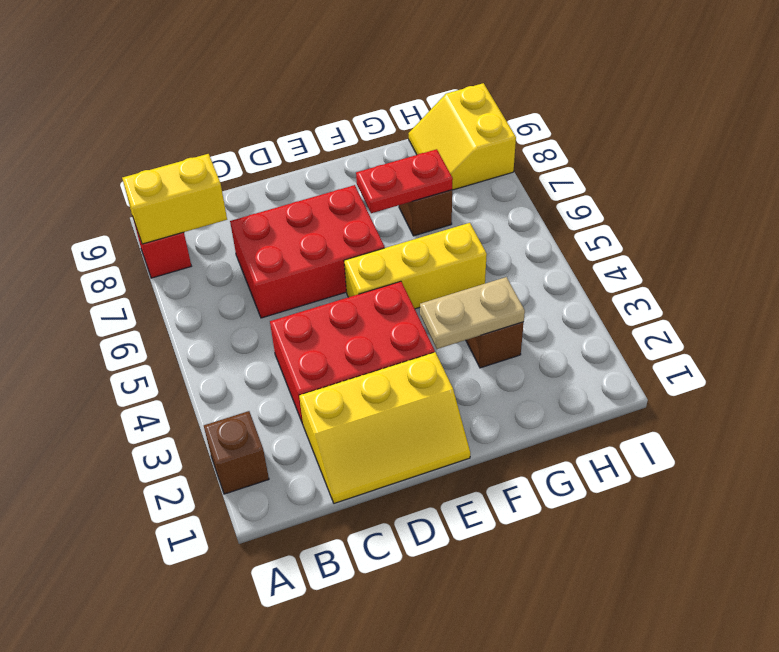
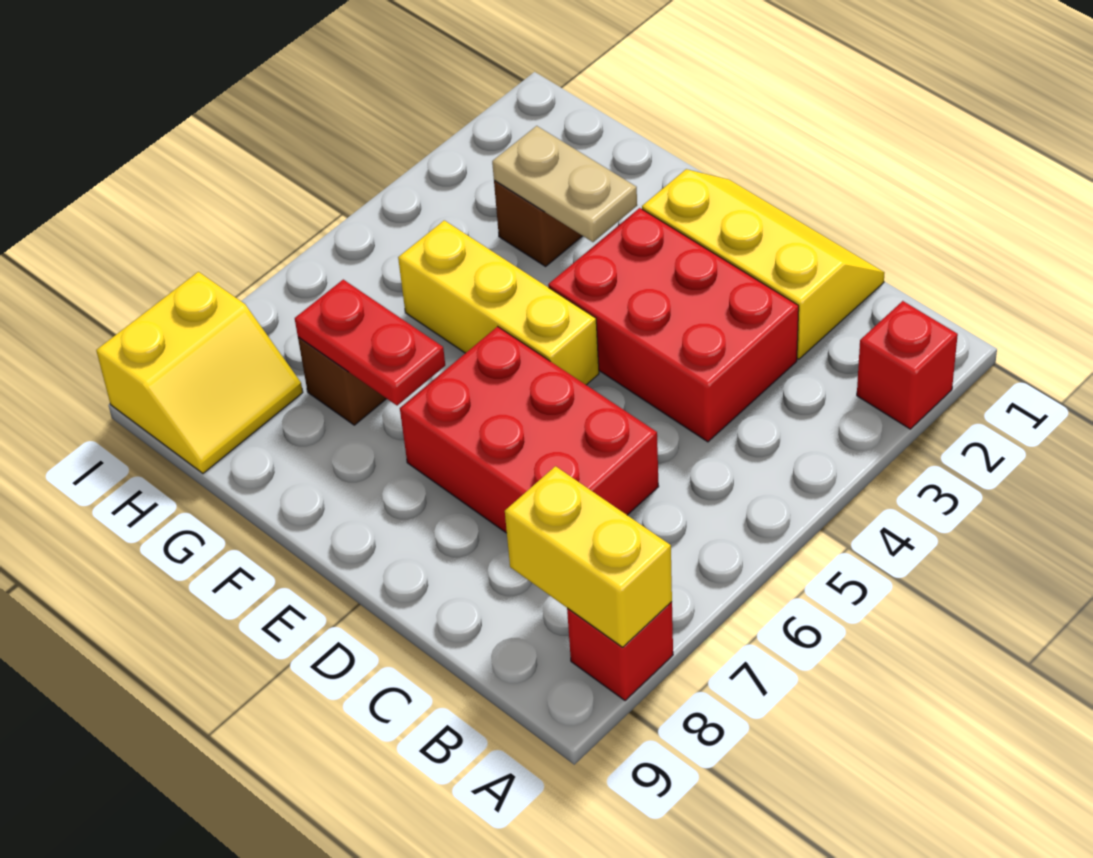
brown 1x1 brick [204,411,269,494] -> red 1x1 brick [857,301,958,429]

